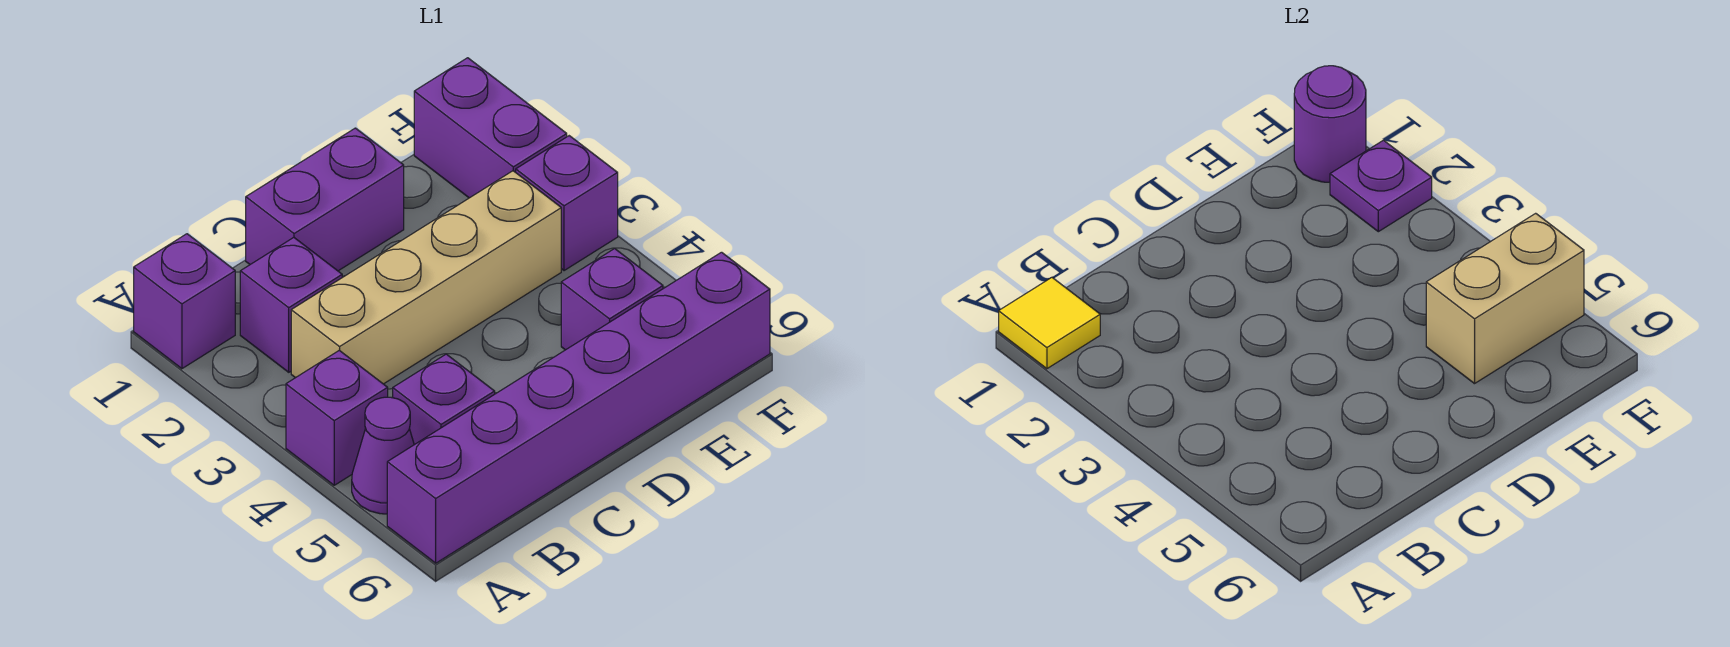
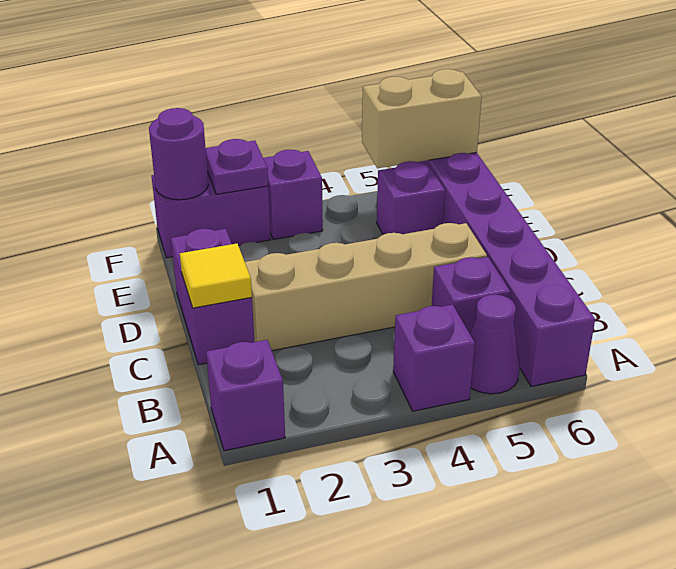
yellow 1x1 tile [999,278,1100,369] -> yellow 1x1 tile moved to [180,244,252,308]
purple 1x1 brick [240,238,342,372] -> none
tan 1x4 brick [291,171,561,384] -> tan 1x4 brick turned to [245,223,487,351]
tan 1x2 brick [1426,213,1584,384] -> tan 1x2 brick turned to [362,69,482,168]

